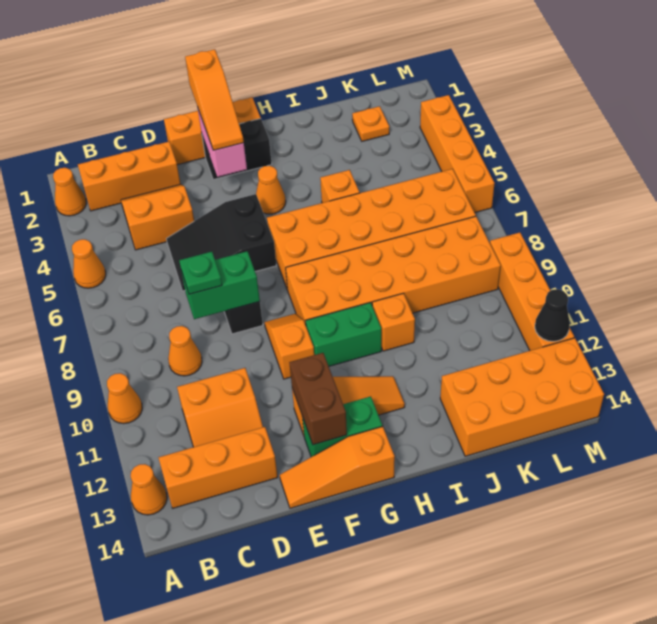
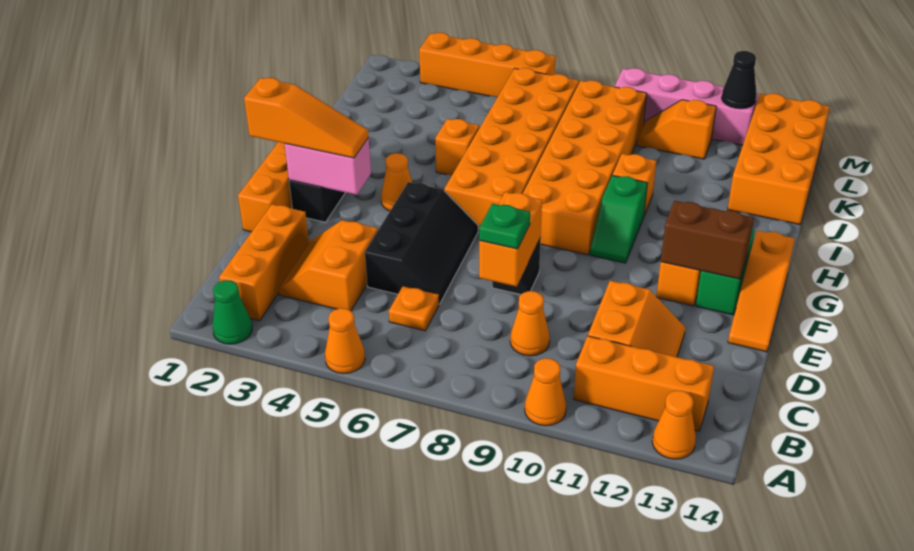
orange 1x1 cone [53,168,86,216] -> green 1x1 cone [213,280,252,344]
orange 1x3 brick [158,427,278,508] -> orange 1x3 brick turned to [574,336,714,431]
black 2x3 slope [167,194,277,291] -> black 2x3 slope turned to [365,182,478,304]
green 1x2 brick [182,251,260,319] -> orange 1x2 brick [479,192,542,287]
orange 1x2 slope [264,314,314,379] -> orange 1x2 slope moved to [637,100,716,159]
green 1x2 brick [306,302,381,366] -> green 1x2 slope [590,175,647,263]
orange 1x1 plate [352,106,389,141] -> orange 1x1 plate moved to [389,286,439,331]
orange 1x4 brick [490,232,574,351] -> pink 1x4 brick [615,68,758,145]

